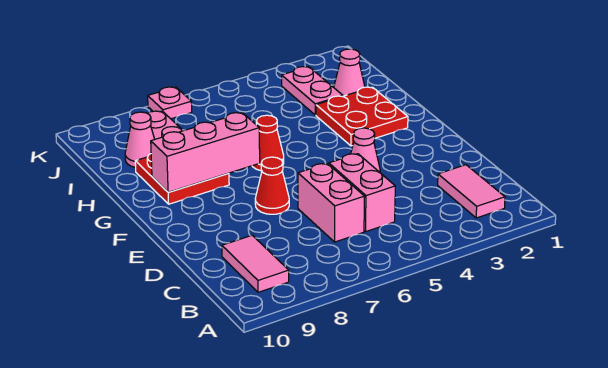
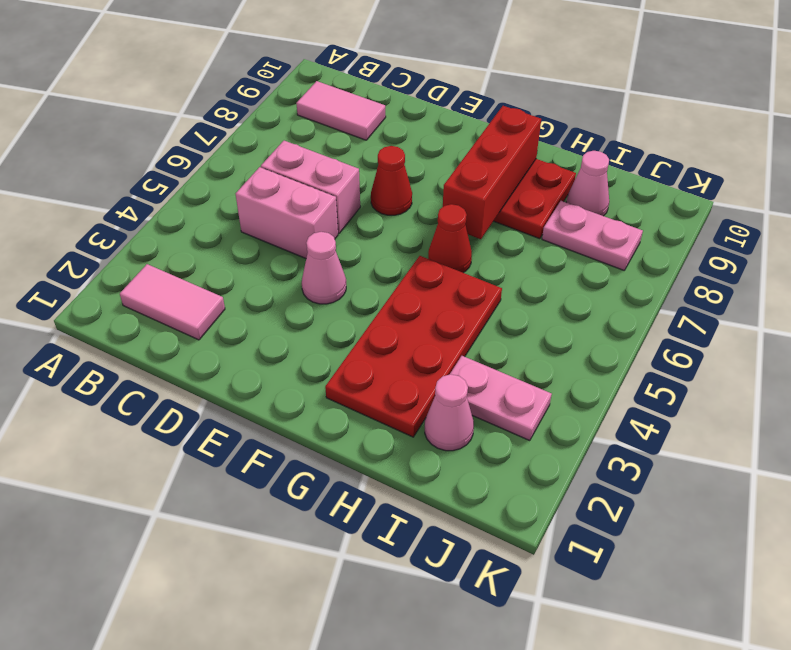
red 2x2 plate [316,87,408,146] -> red 2x4 plate [325,256,502,437]
pink 1x3 brick [151,113,260,192] -> red 1x3 brick [443,106,541,239]
pink 1x1 plate [148,87,192,119] -> none

